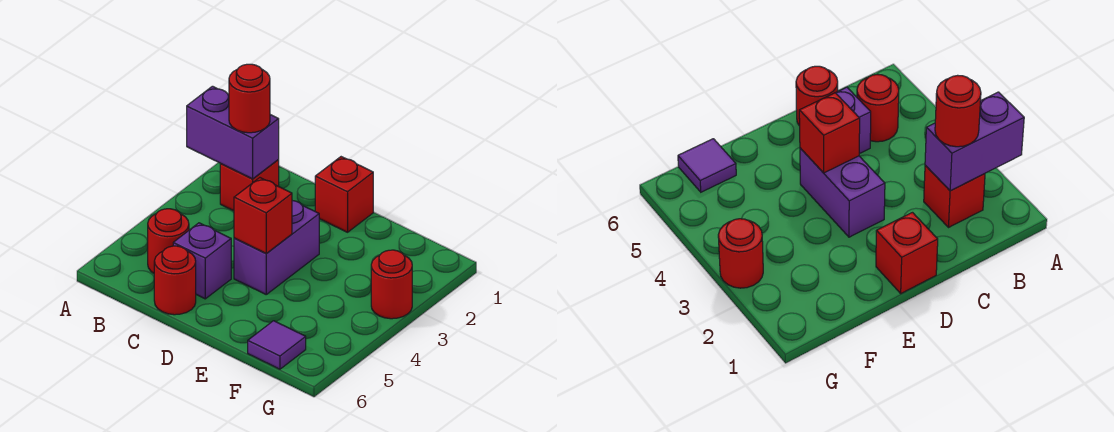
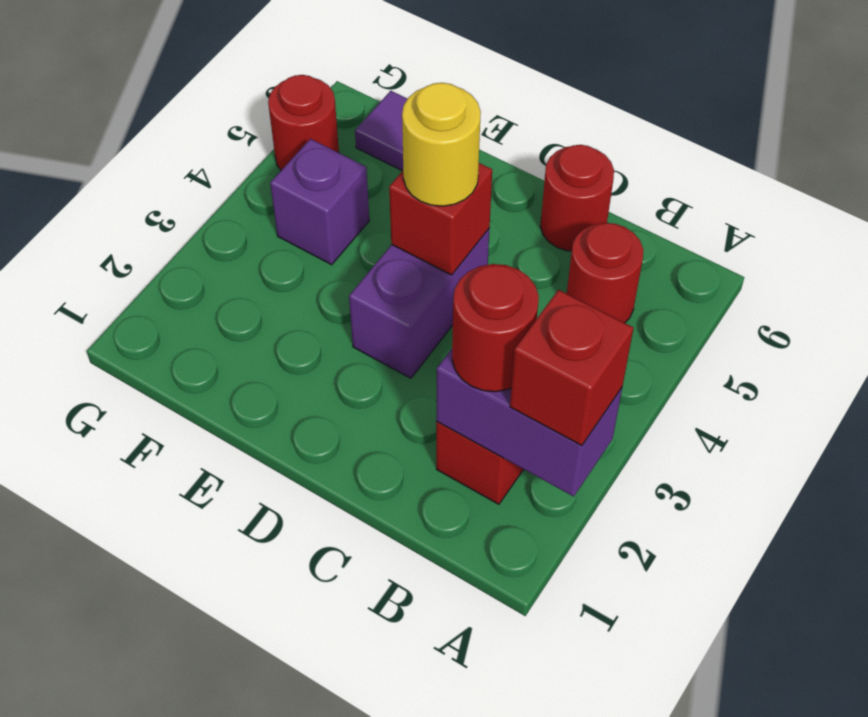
purple 1x1 brick [173,223,231,299] -> purple 1x1 brick moved to [270,139,369,265]
red 1x1 brick [315,157,373,232] -> red 1x1 brick moved to [510,290,633,446]
none -> yellow 1x1 round brick [402,83,481,206]
red 1x1 round brick [371,250,412,319] -> red 1x1 round brick moved to [268,75,339,170]

